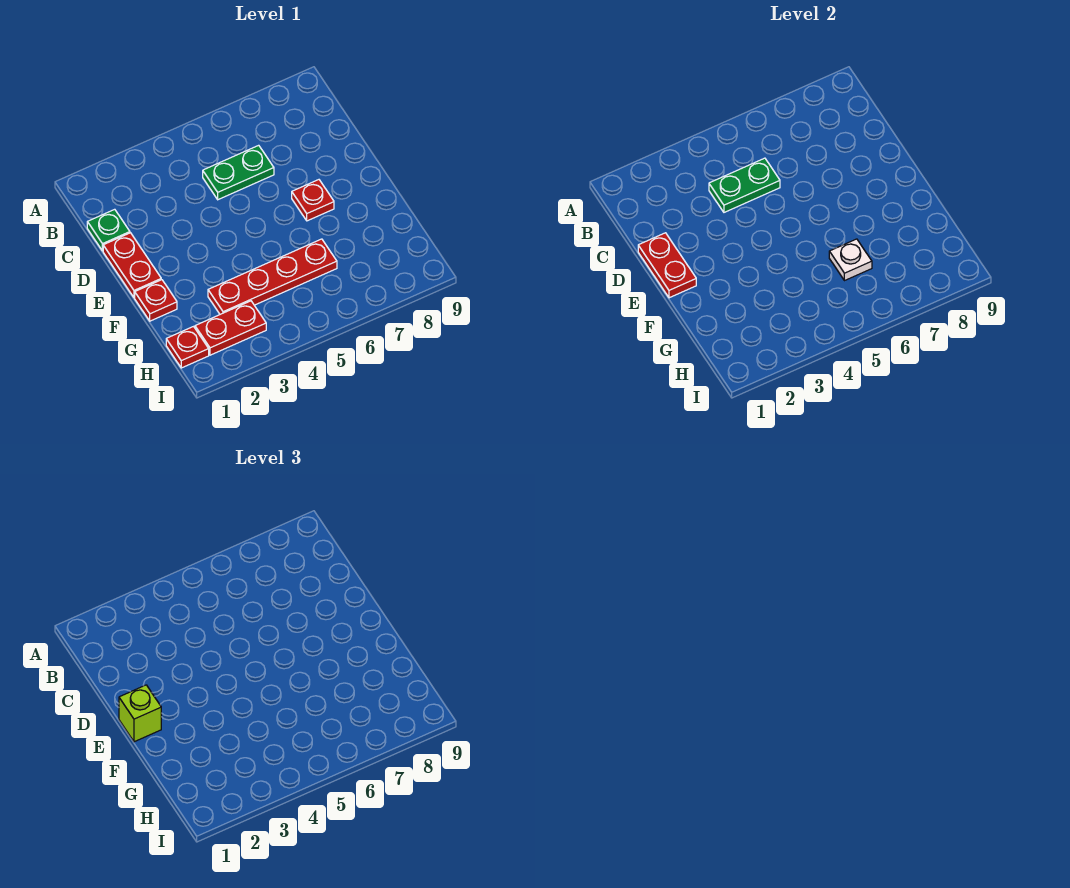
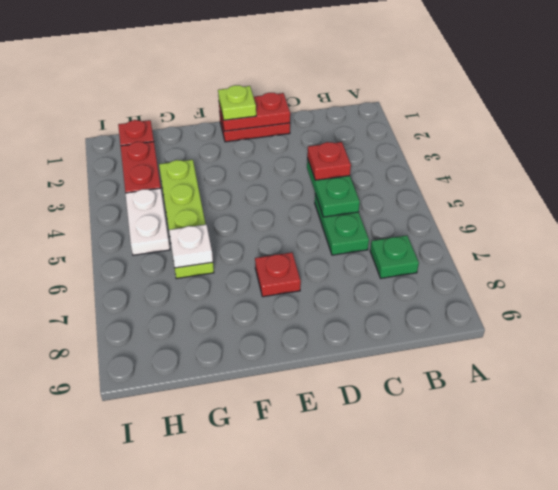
green 1x1 plate [87,209,130,251] -> green 1x1 plate moved to [370,235,419,278]
lime 1x1 brick [119,685,161,742] -> lime 1x1 plate [218,85,256,120]
red 1x1 plate [135,280,177,321] -> red 1x1 plate moved to [307,142,351,180]
red 1x4 plate [208,239,337,314] -> lime 1x4 plate [159,160,214,279]
none -> white 1x2 plate [125,188,170,255]

